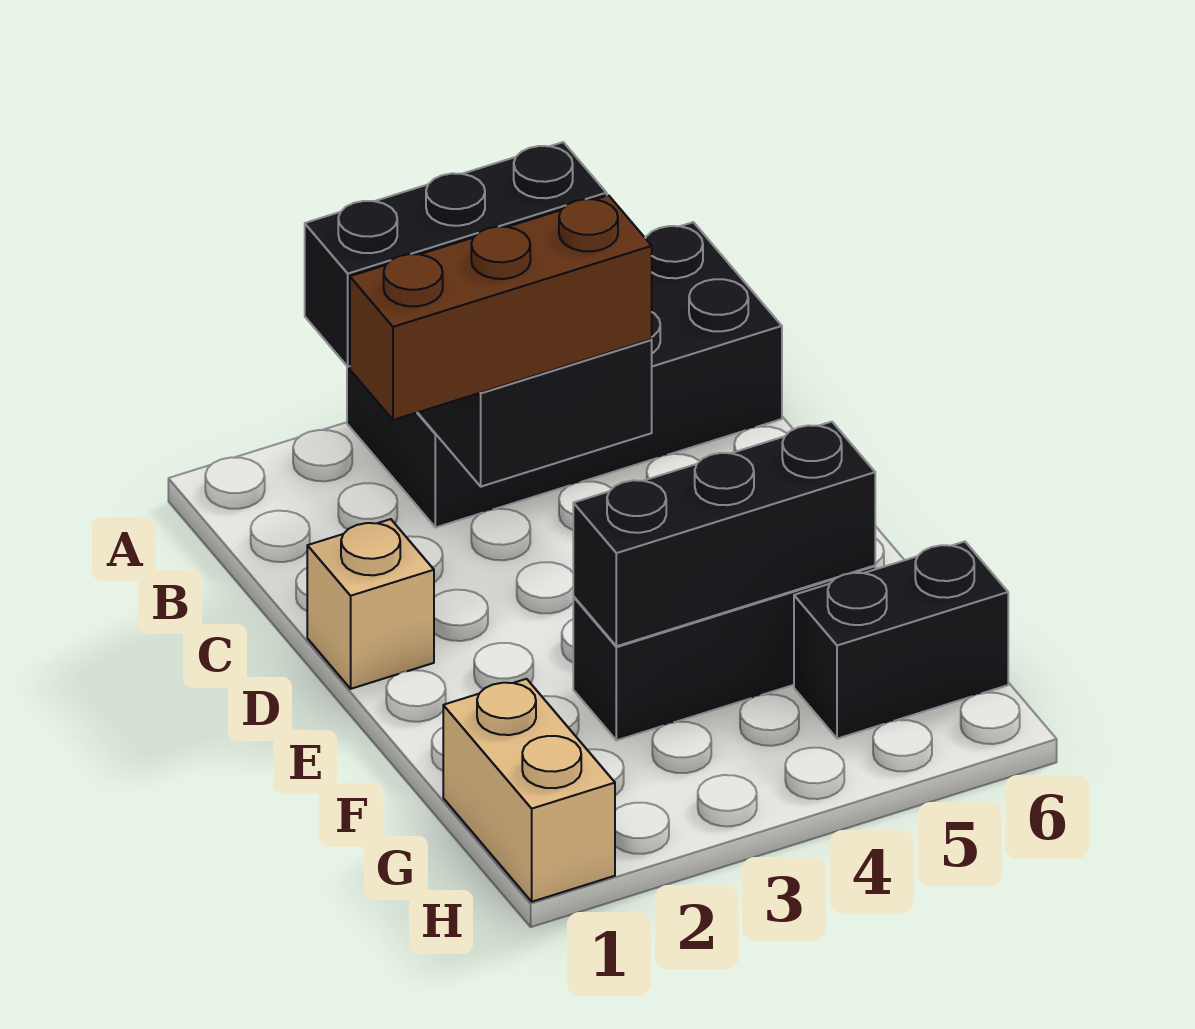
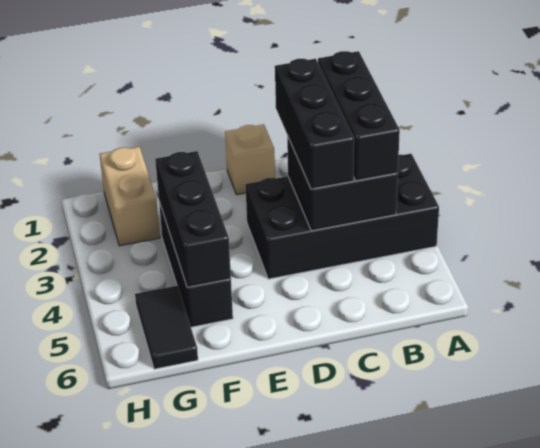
black 2x4 brick [347,222,782,528] -> black 2x4 brick turned to [245,154,439,279]
brown 1x3 brick [350,195,652,420] -> black 1x3 brick [275,59,354,189]
tan 1x2 brick [443,679,615,902] -> tan 1x2 brick turned to [100,147,160,246]
black 1x2 brick [794,542,1008,739] -> black 1x2 tile [135,286,198,369]

